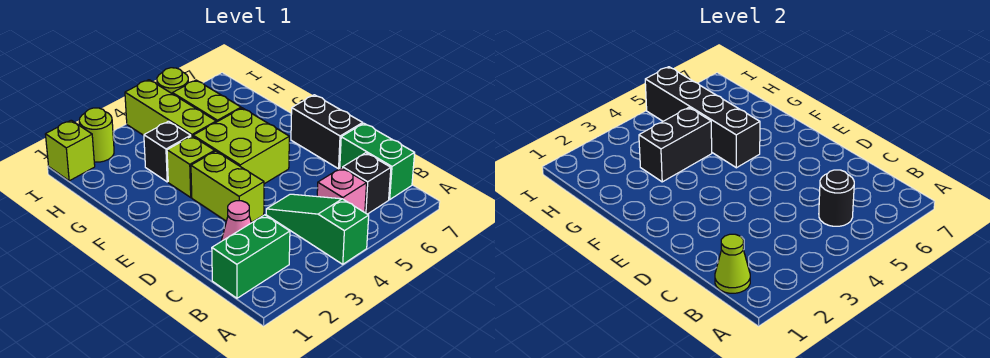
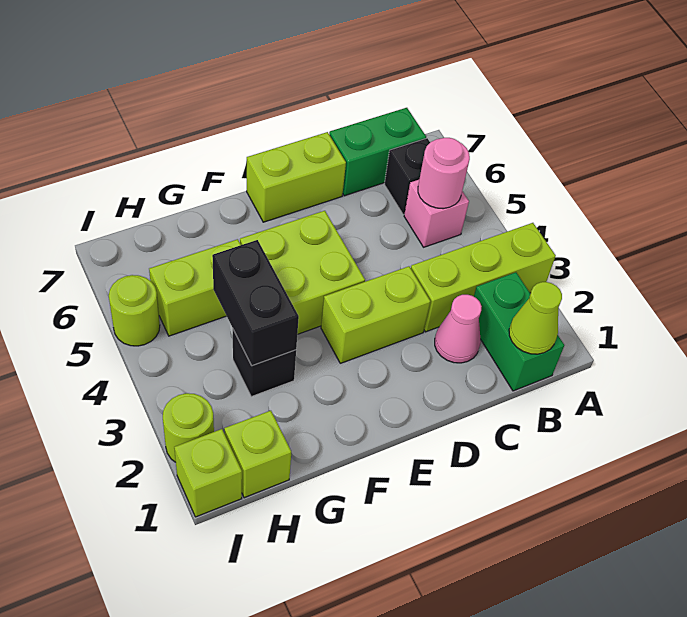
green 1x3 slope [266,194,369,264] -> none
black 1x1 round brick [819,170,854,226] -> pink 1x1 round brick [418,138,470,209]
black 1x2 brick [291,95,363,169] -> lime 1x2 brick [247,132,346,222]
lime 1x1 brick [167,136,215,197] -> lime 1x1 brick moved to [224,411,291,498]
black 1x4 brick [645,67,760,168] -> none
lime 1x3 brick [125,80,216,136] -> lime 1x3 brick moved to [411,223,556,332]

